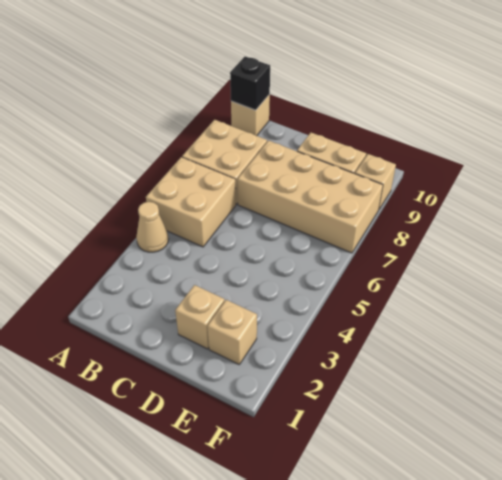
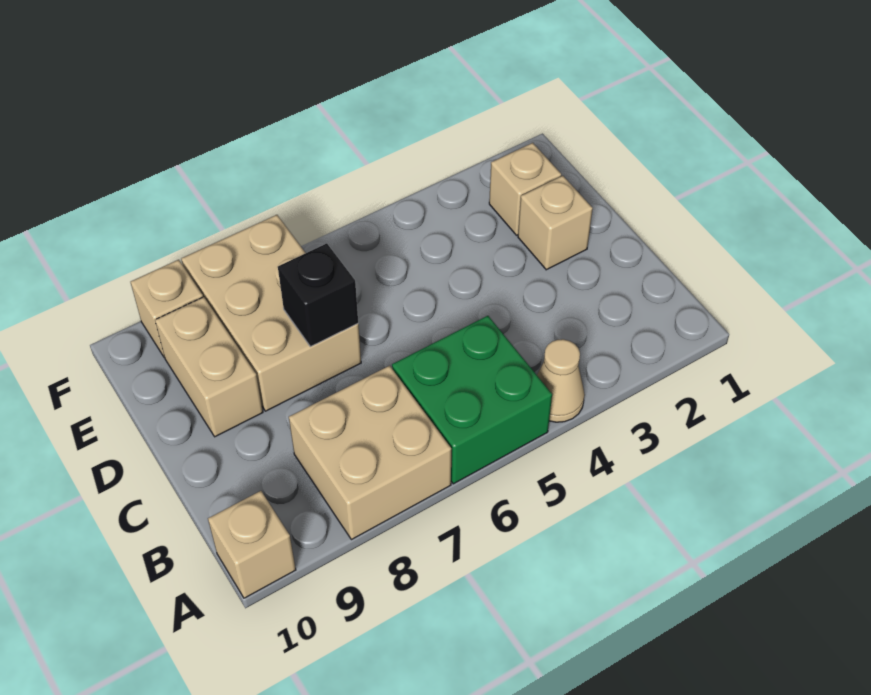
tan 2x2 brick [146,157,236,247] -> green 2x2 brick [392,316,552,484]
black 1x1 brick [230,57,270,110] -> black 1x1 brick moved to [278,243,358,347]
tan 2x4 brick [237,141,383,253] -> tan 2x3 brick [181,215,361,411]

